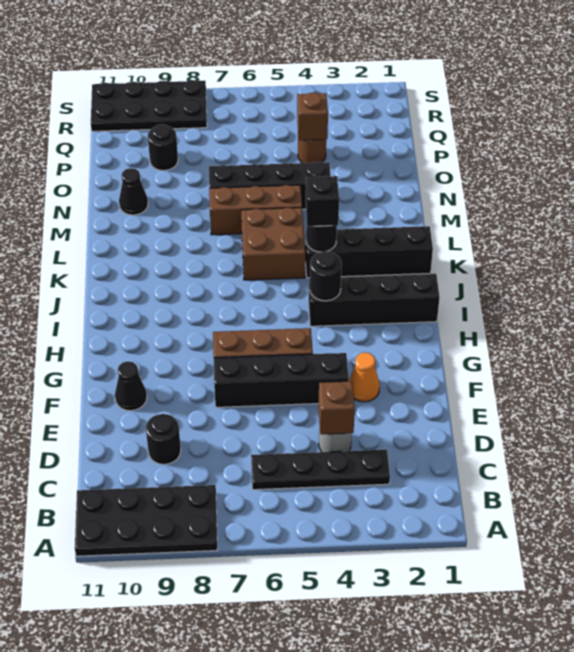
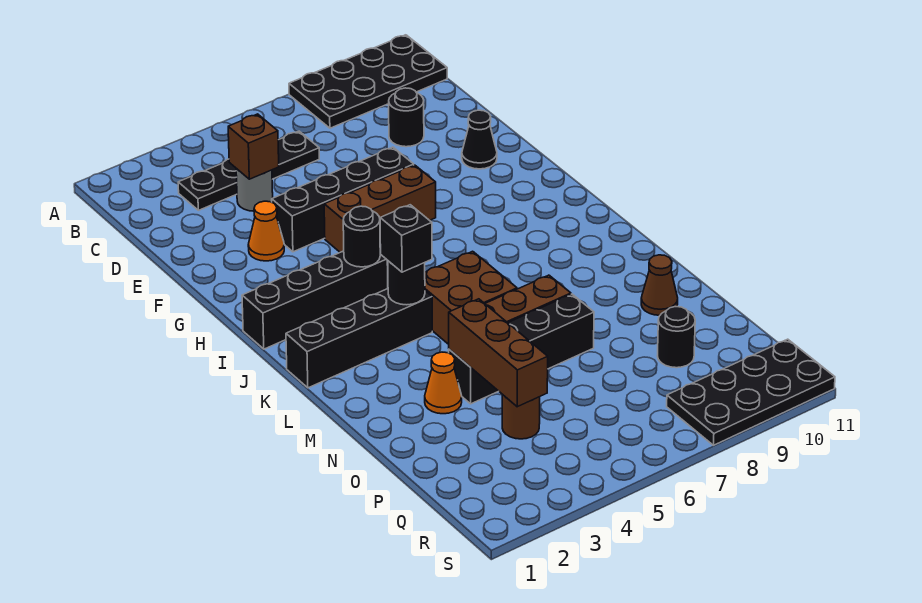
none -> orange 1x1 cone [425,352,462,414]
black 1x1 cone [119,168,148,215] -> brown 1x1 cone [641,255,678,315]
brown 1x1 brick [297,93,328,140] -> brown 1x3 brick [449,299,548,407]

